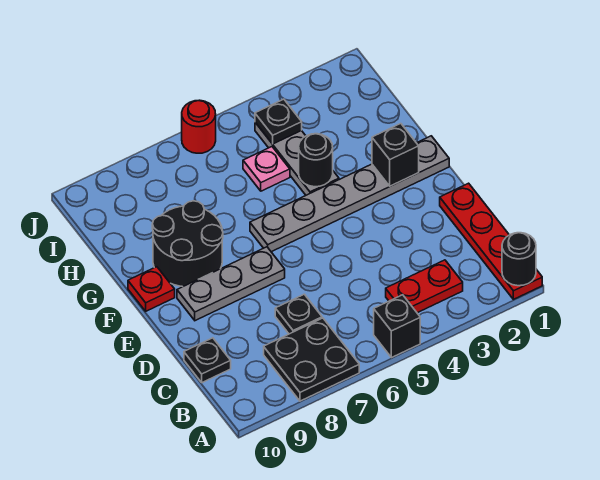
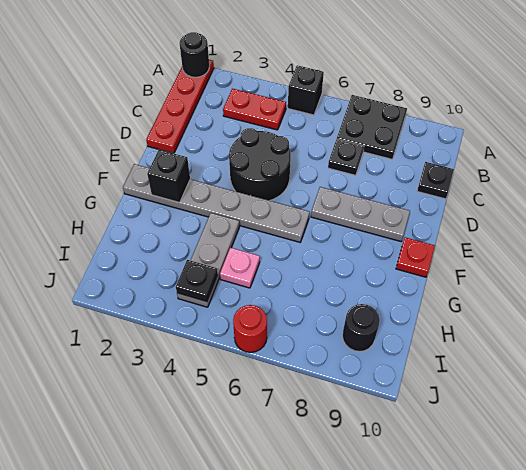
black 2x2 round brick [152,201,223,287] -> black 2x2 round brick moved to [229,128,291,201]
black 1x1 round brick [299,134,333,187] -> black 1x1 round brick moved to [342,304,380,352]

